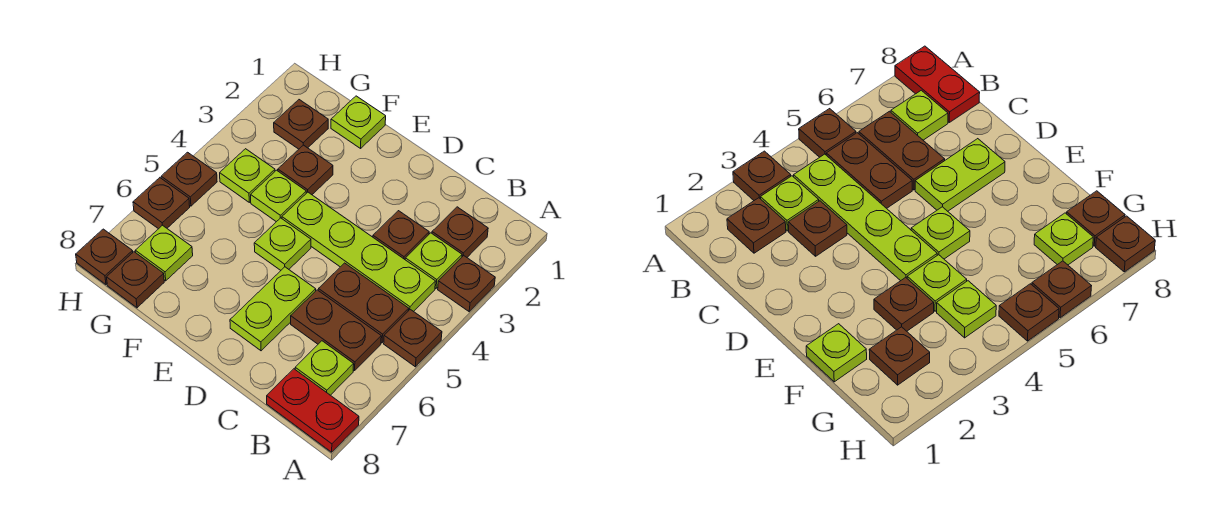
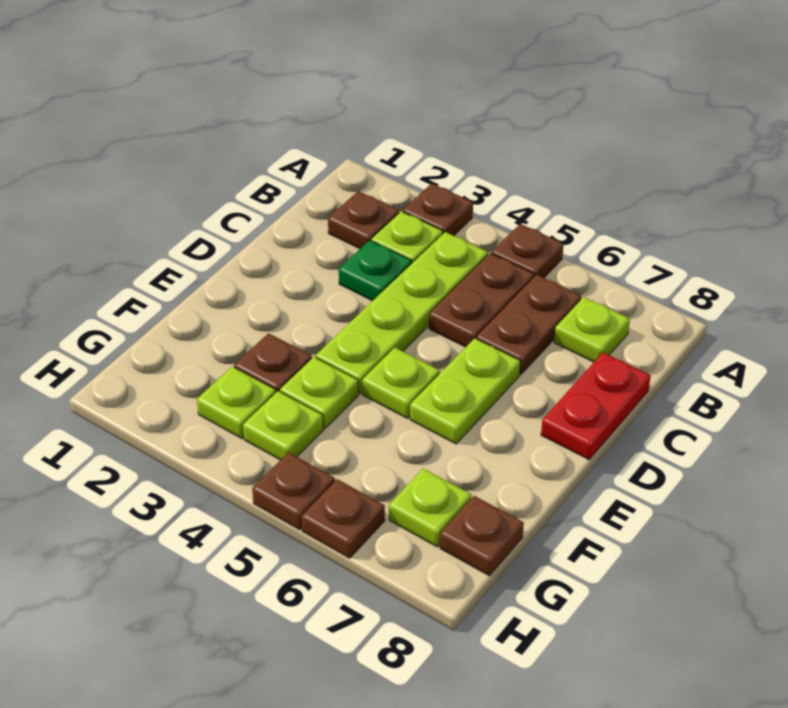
red 1x2 plate [267,369,359,452] -> red 1x2 plate moved to [541,353,651,460]
brown 1x1 plate [373,211,429,259] -> green 1x1 plate [339,240,412,301]
lime 1x2 plate [230,267,316,351] -> lime 1x2 plate turned to [410,338,521,444]
lime 1x1 plate [331,96,386,148] -> lime 1x1 plate moved to [197,367,276,439]
brown 1x1 plate [274,100,328,149] -> none
brown 1x1 plate [76,229,133,284] -> none

